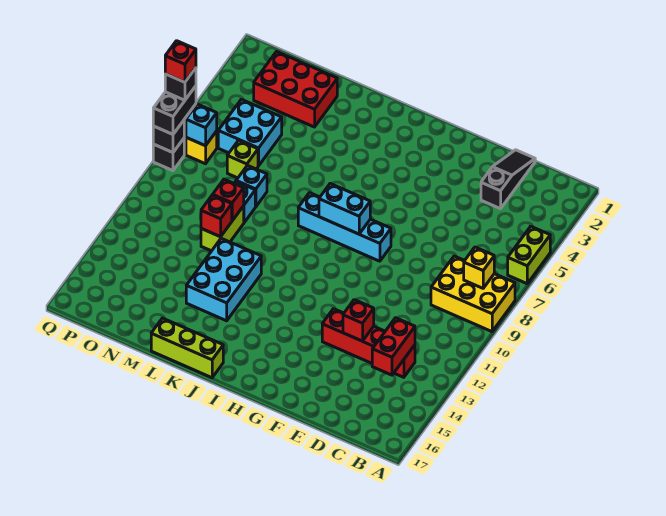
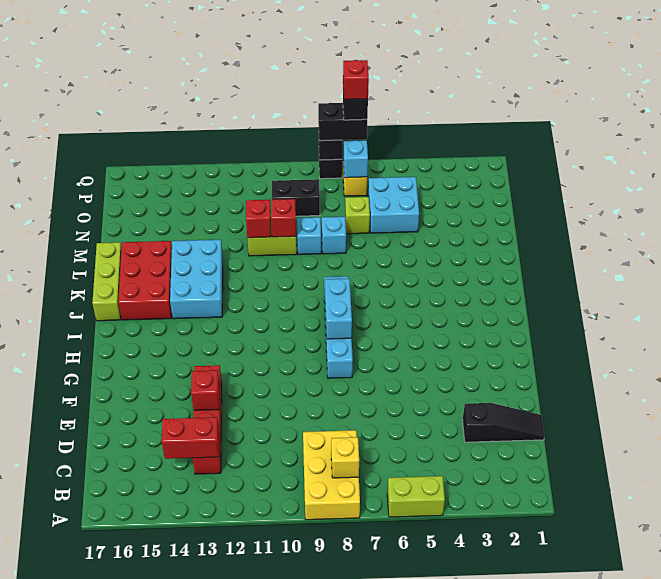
cyan 2x3 brick [186,238,261,321] -> cyan 2x3 brick turned to [170,240,223,319]
red 2x3 brick [254,52,337,127] -> red 2x3 brick moved to [118,241,172,320]
none -> black 1x2 brick [272,179,320,216]

